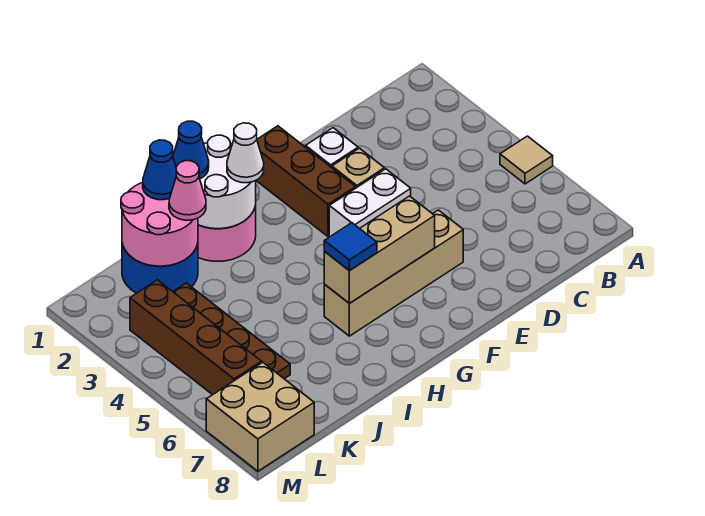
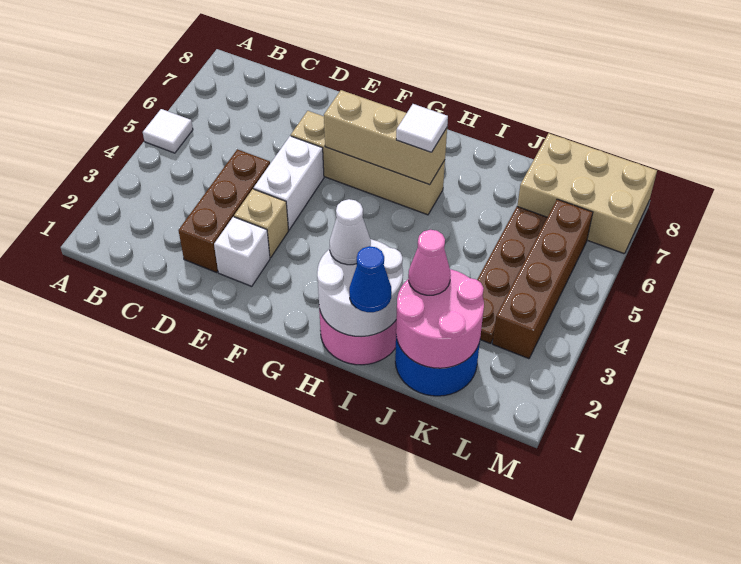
tan 1x1 tile [500,136,553,184] -> white 1x1 tile [143,109,193,153]
white 1x2 brick [329,169,411,237] -> white 1x2 brick turned to [254,136,324,230]
brown 1x3 brick [256,126,356,237] -> brown 1x3 brick moved to [178,149,270,272]
blue 1x1 tile [324,223,377,271] -> white 1x1 tile [396,104,448,152]
blue 1x1 cone [143,140,176,200] -> none
tan 2x2 brick [206,362,314,471] -> tan 2x3 brick [517,133,657,254]

